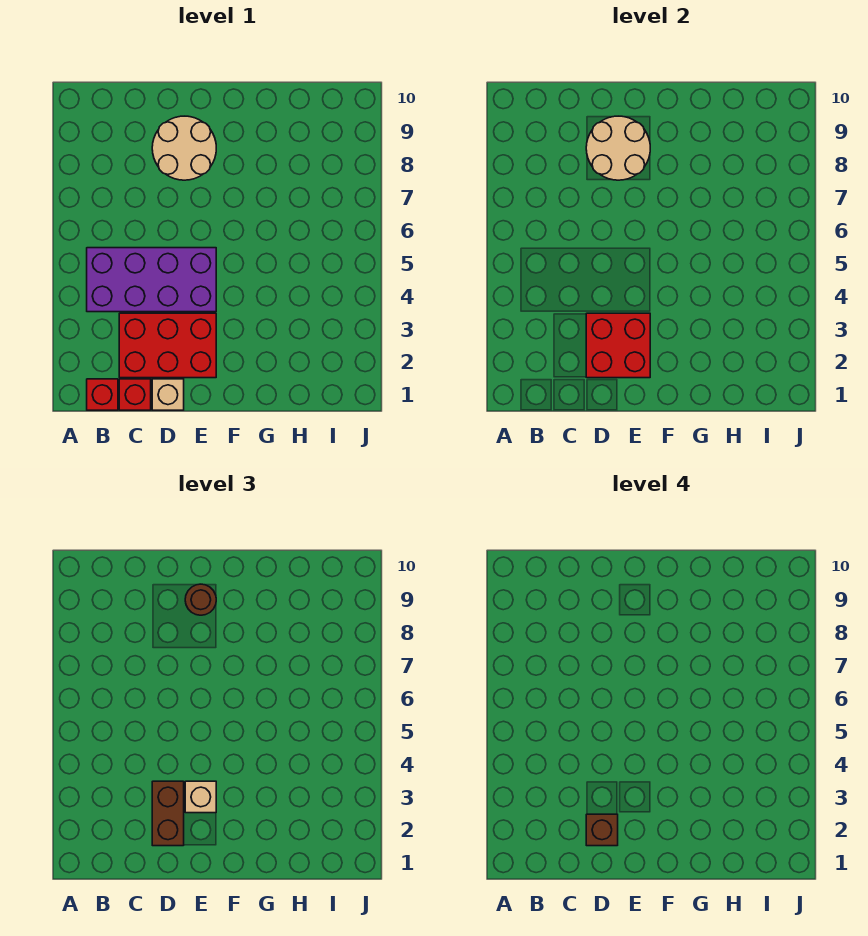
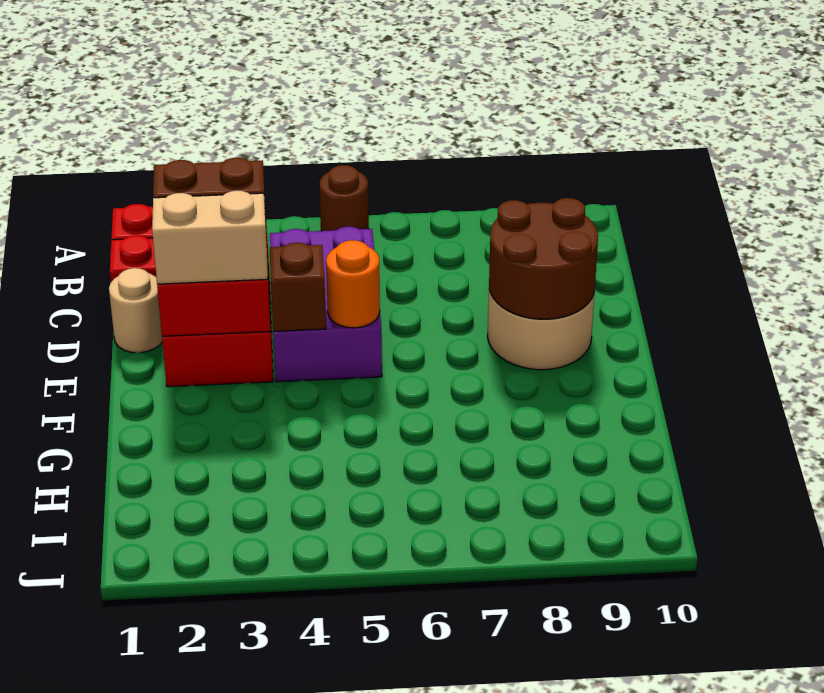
purple 2x4 brick [87,248,216,312] -> purple 2x3 brick [270,227,382,382]
tan 1x1 brick [152,379,184,410] -> tan 1x1 round brick [109,268,162,353]
brown 1x1 brick [586,814,618,846] -> brown 1x1 brick moved to [270,243,326,331]
tan 2x2 round brick [586,116,650,180] -> brown 2x2 round brick [489,198,598,319]
tan 1x1 brick [185,781,216,813] -> tan 1x2 brick [152,191,268,284]
none -> orange 1x1 round brick [326,240,380,328]
brown 1x1 round brick [185,584,216,615] -> brown 1x1 round brick moved to [319,165,369,231]

